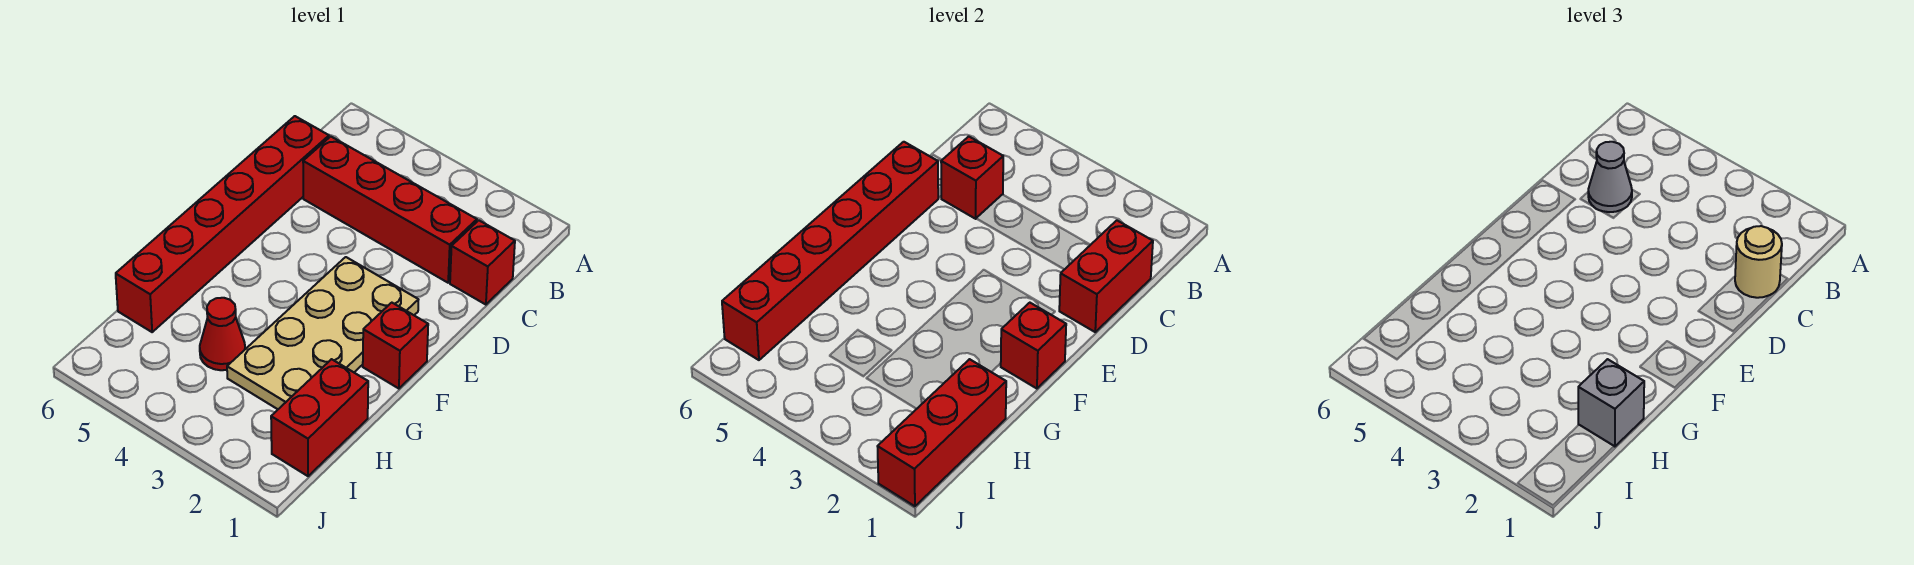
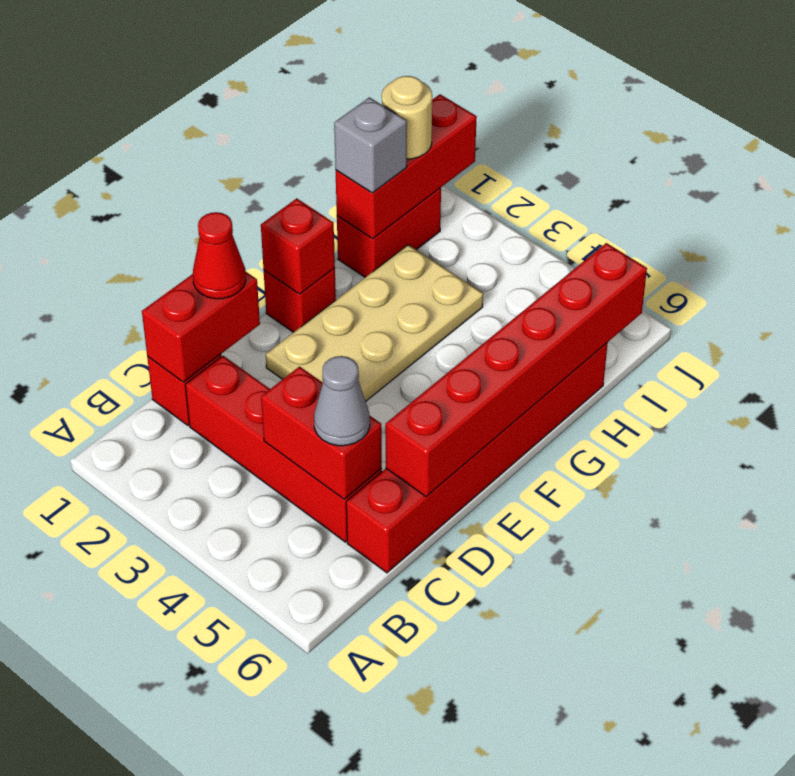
tan 1x1 round brick [1735,226,1782,298] -> tan 1x1 round brick moved to [382,76,432,159]
red 1x1 brick [941,137,1003,219] -> red 1x2 brick [261,367,382,499]
red 1x1 cone [200,298,245,370] -> red 1x1 cone moved to [193,212,246,299]

